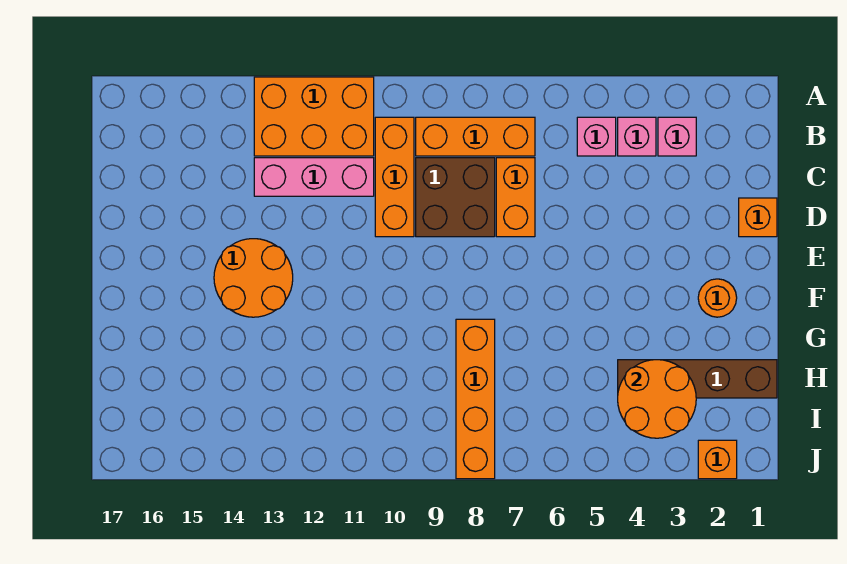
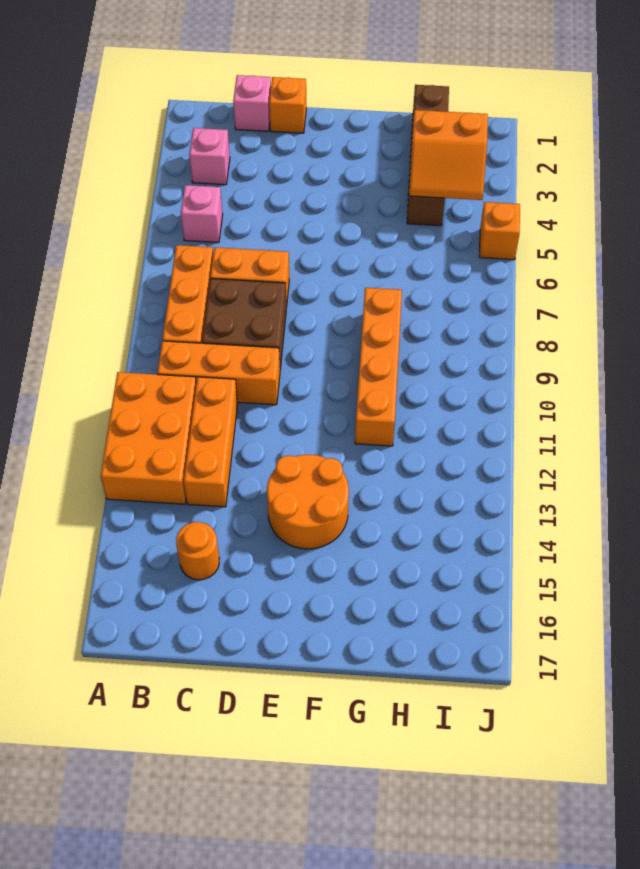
pink 1x1 brick [618,117,656,156] -> pink 1x1 brick moved to [233,75,271,131]
pink 1x3 brick [254,158,374,196] -> orange 1x3 brick [184,377,238,507]
orange 1x1 round brick [698,279,737,317] -> orange 1x1 round brick moved to [176,522,219,580]
orange 1x4 brick [456,319,495,479] -> orange 1x4 brick turned to [355,288,402,446]
orange 2x2 round brick [618,360,696,438] -> orange 2x2 slope [409,110,488,200]
orange 1x1 brick [698,440,737,479] -> orange 1x1 brick moved to [479,202,520,260]

